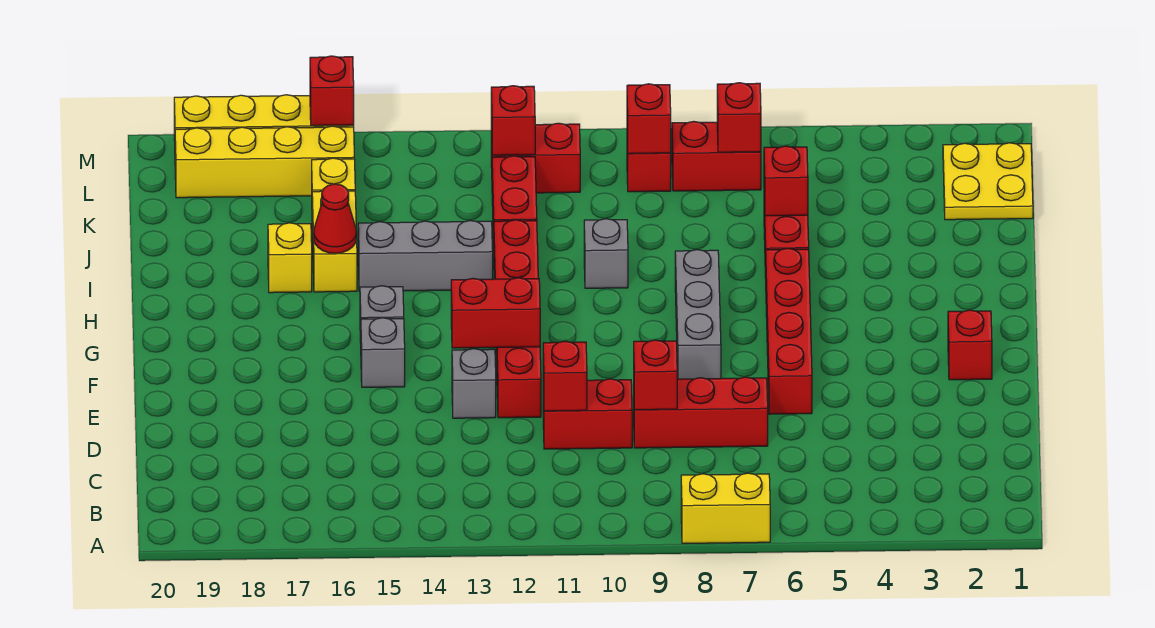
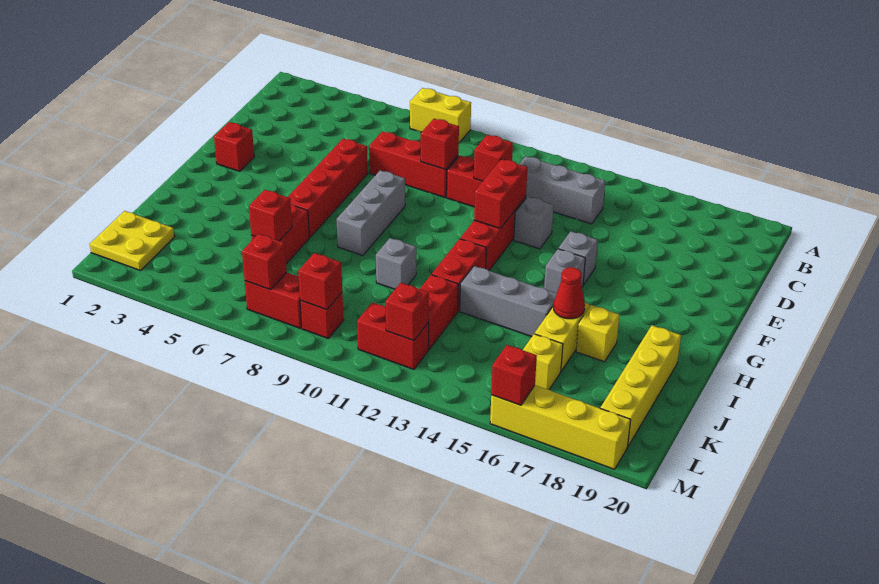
none -> grey 1x3 brick [519,156,605,224]
red 1x2 brick [451,278,540,348] -> red 1x2 brick turned to [474,159,528,229]
yellow 1x4 brick [175,126,354,198] -> yellow 1x4 brick turned to [600,325,681,446]

